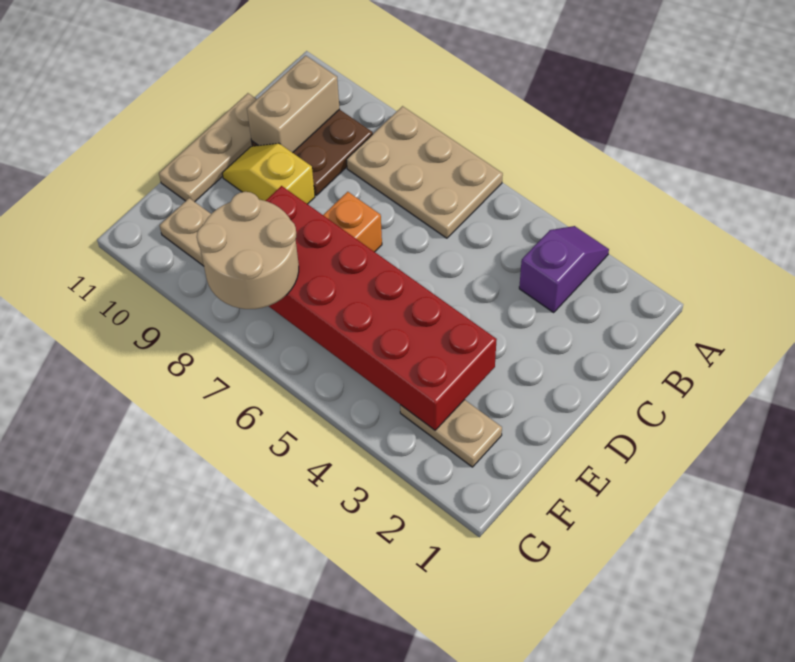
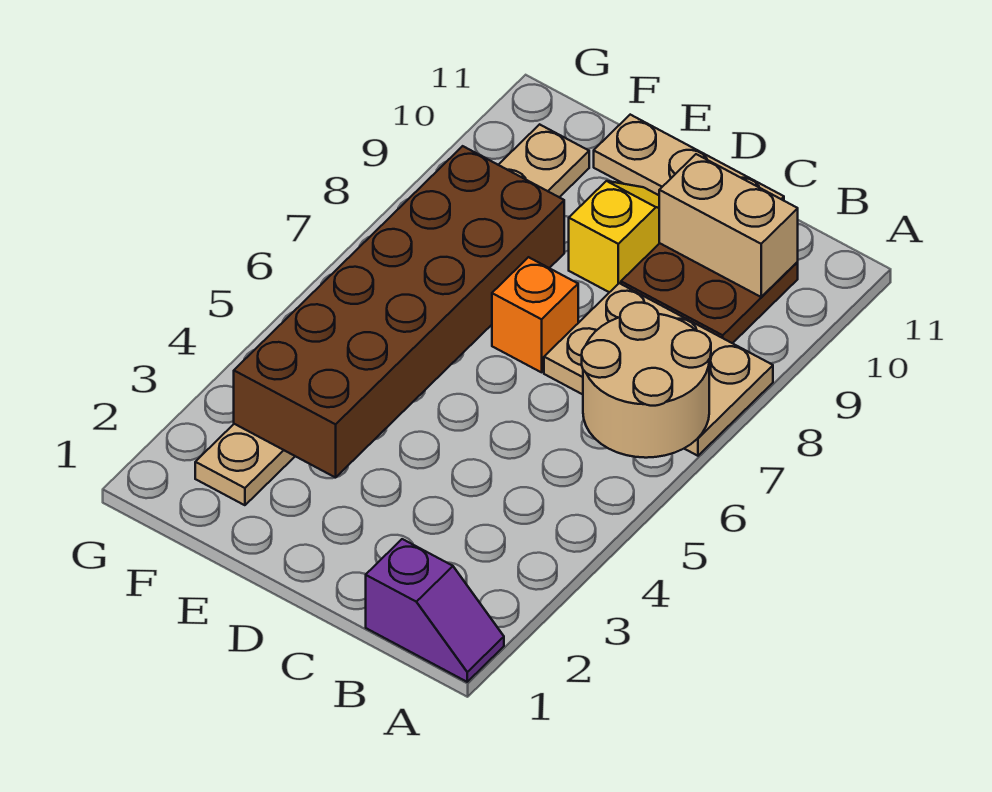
purple 1x2 slope [519,226,609,312] -> purple 1x2 slope moved to [366,539,504,682]
tan 2x3 plate [347,106,503,238] -> tan 2x3 plate turned to [544,283,773,456]
red 2x6 brick [266,186,497,430] -> brown 2x6 brick [234,146,564,478]
tan 2x2 round brick [197,192,299,309] -> tan 2x2 round brick moved to [582,303,711,458]

